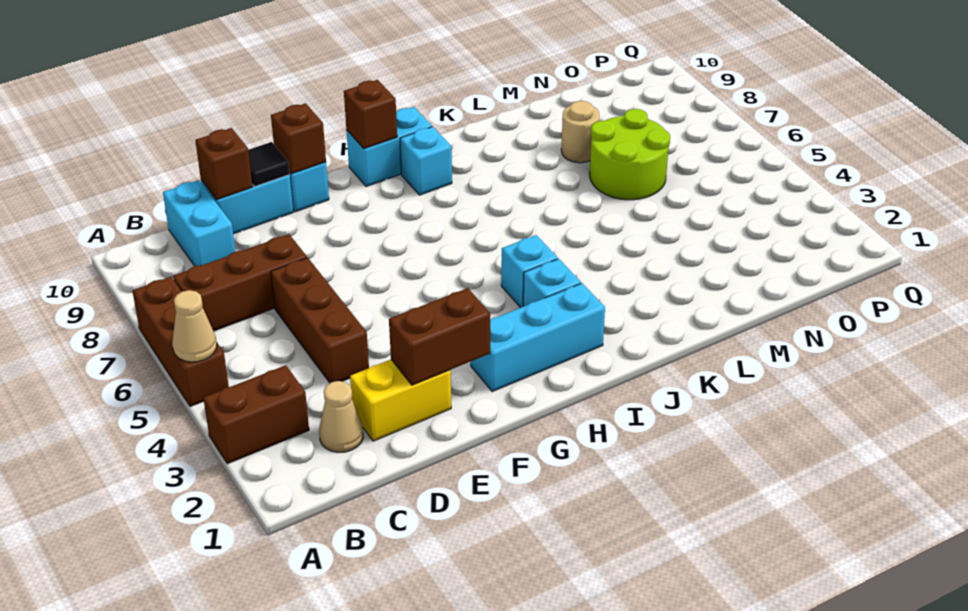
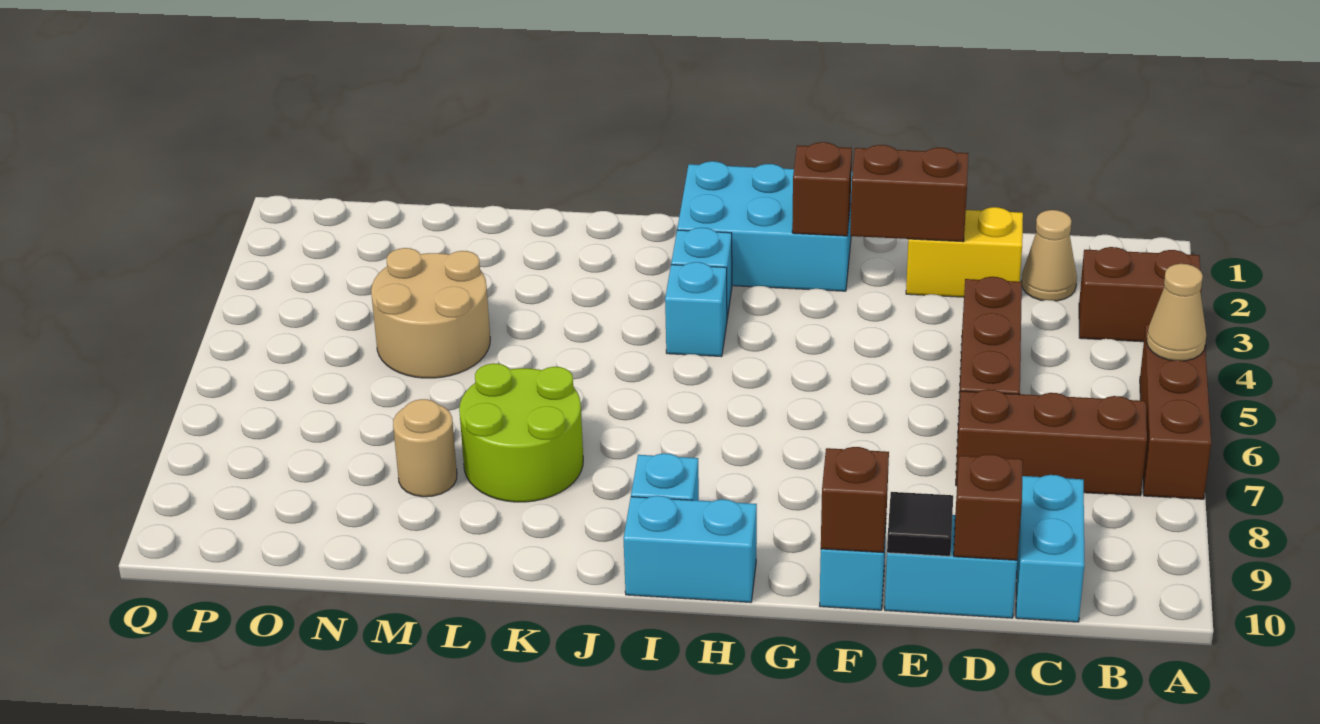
cyan 1x3 brick [471,283,605,392] -> cyan 2x3 brick [677,161,852,291]
brown 1x1 brick [344,80,397,149] -> brown 1x1 brick moved to [792,142,852,236]
none -> tan 2x2 round brick [371,248,490,378]
lime 2x2 round brick [590,109,670,200] -> lime 2x2 round brick moved to [459,363,583,502]

